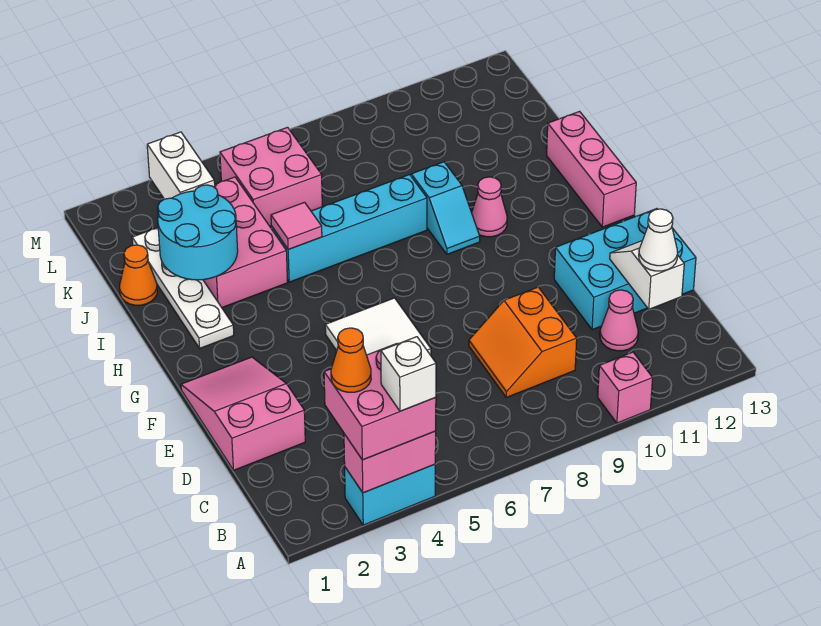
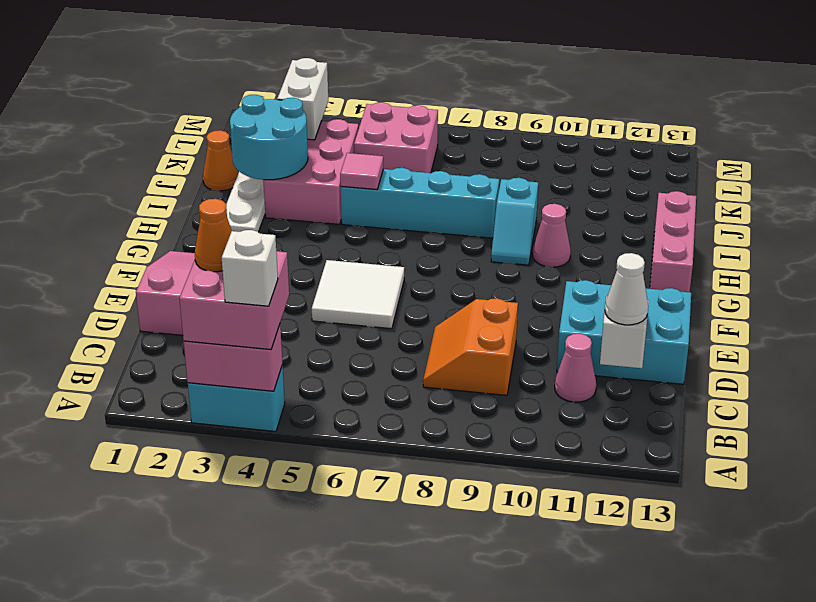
pink 1x1 brick [598,352,653,423] -> none

